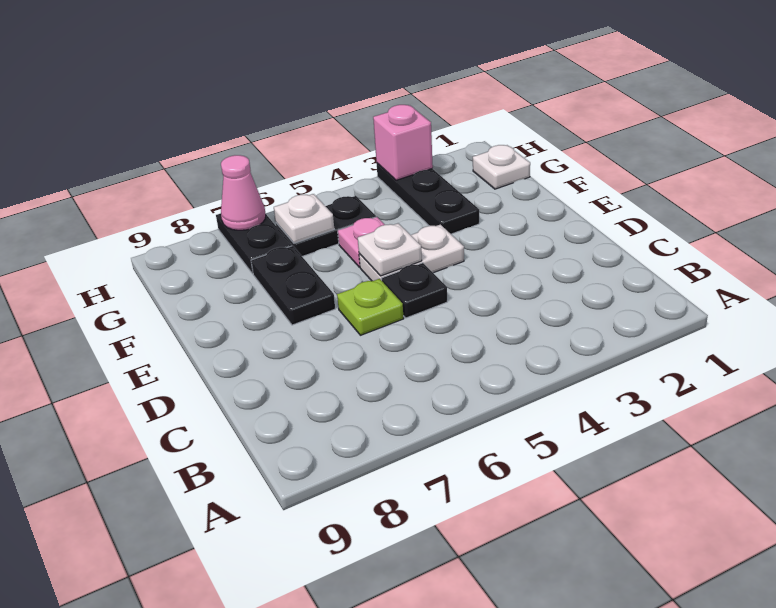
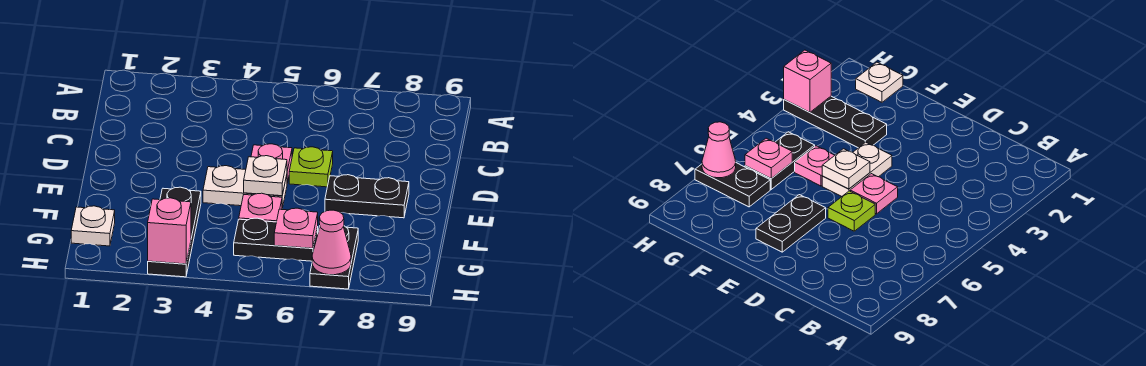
black 1x1 plate [382,263,447,318] -> pink 1x1 plate [251,144,292,183]
black 1x2 plate [251,246,335,325] -> black 1x2 plate turned to [325,175,409,218]
white 1x1 plate [274,194,334,243] -> pink 1x1 plate [274,208,318,248]

